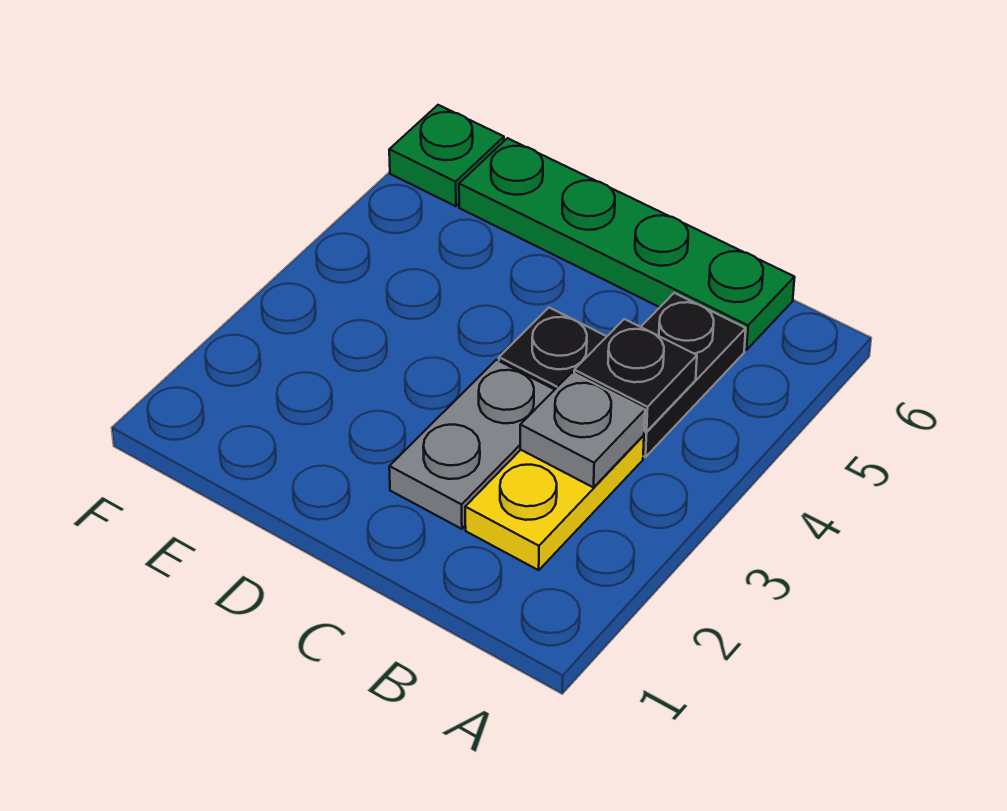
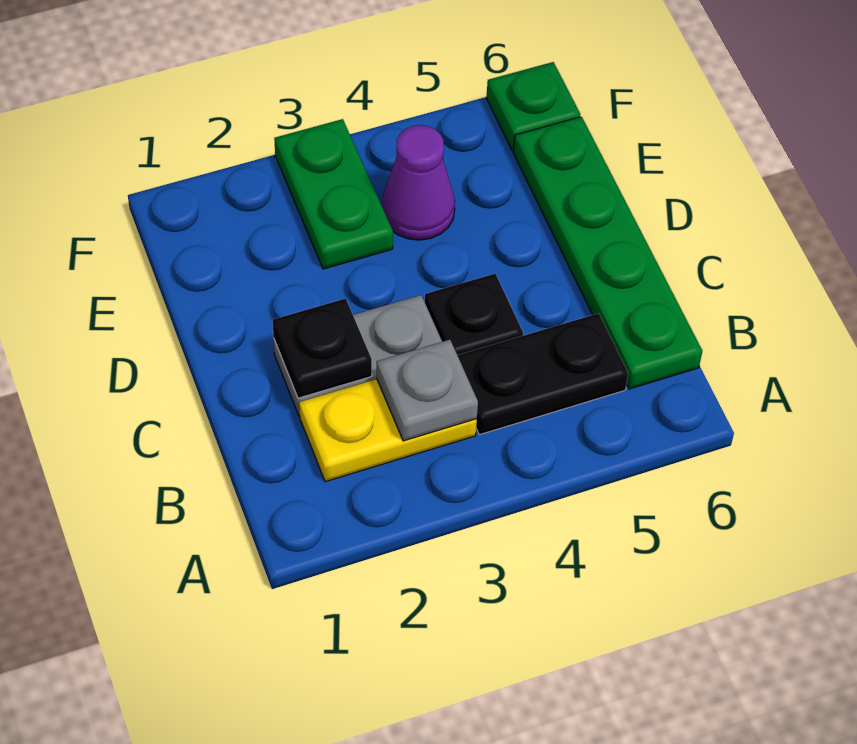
black 1x1 plate [574,319,697,432] -> black 1x1 plate moved to [273,298,372,398]
none -> green 1x2 plate [274,119,393,269]
none -> purple 1x1 cone [382,125,455,240]

